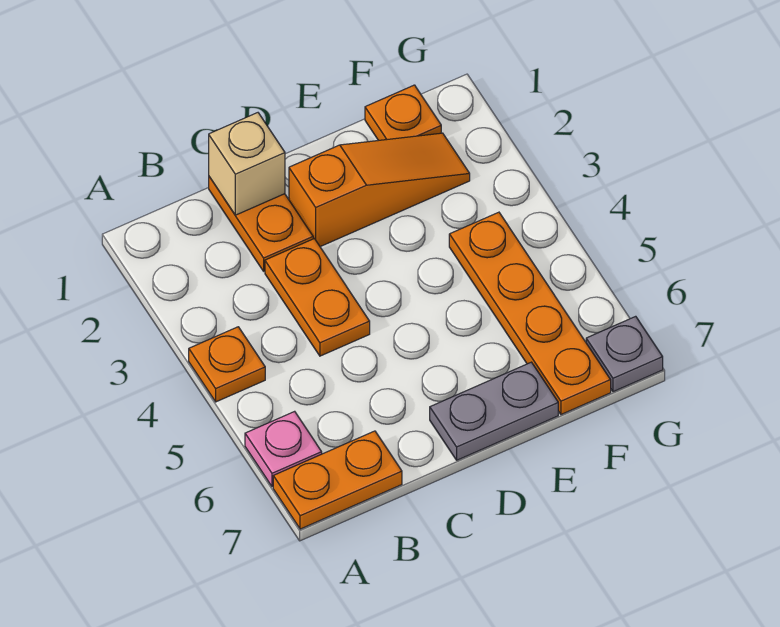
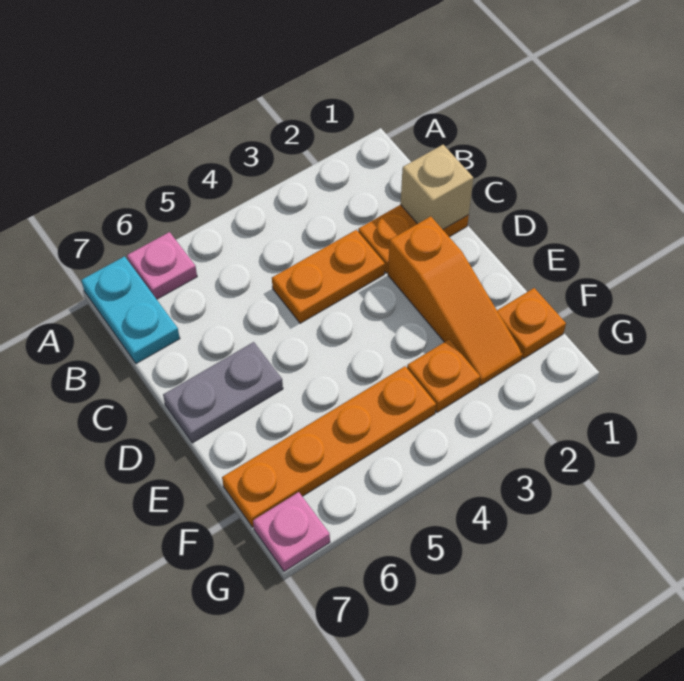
orange 1x1 plate [189,327,265,402] -> orange 1x1 plate moved to [407,340,480,412]
orange 1x2 plate [273,431,402,529] -> cyan 1x2 plate [81,256,180,364]
grey 1x2 plate [430,362,558,460] -> grey 1x2 plate turned to [163,342,283,443]
grey 1x1 plate [586,316,663,392] -> pink 1x1 plate [253,492,330,571]

